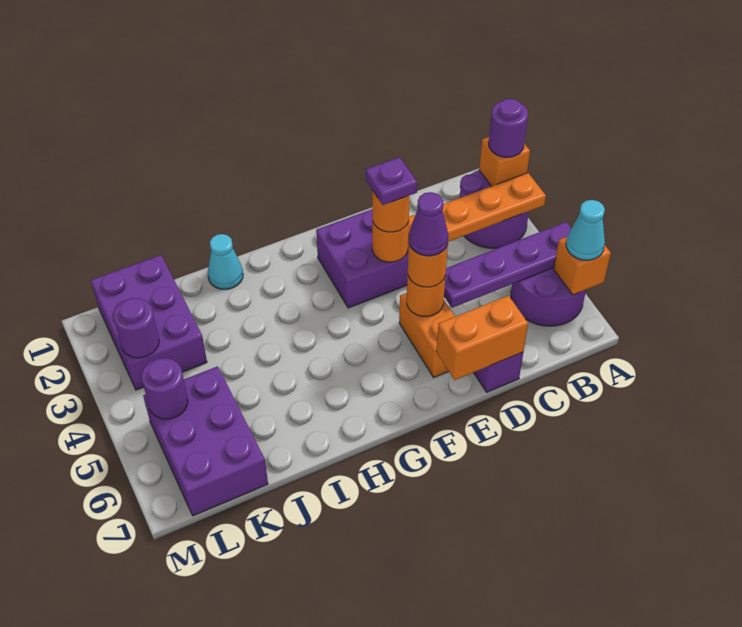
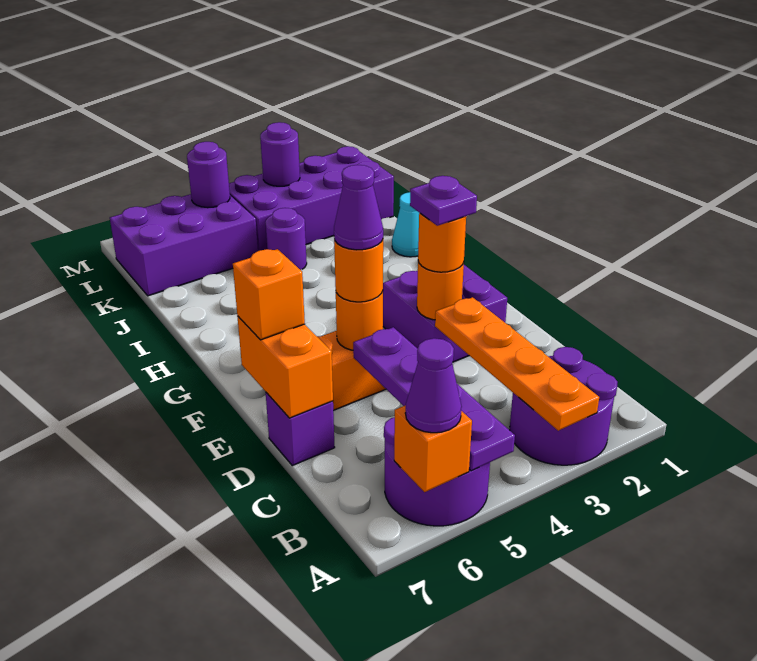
orange 1x1 brick [479,137,530,186] -> orange 1x1 brick moved to [233,249,305,340]
purple 1x1 round brick [489,99,528,157] -> purple 1x1 round brick moved to [265,208,307,270]
cyan 1x1 cone [566,200,605,260] -> purple 1x1 cone [405,338,462,433]
purple 2x3 brick [91,255,207,390] -> purple 2x4 brick [229,146,394,251]

